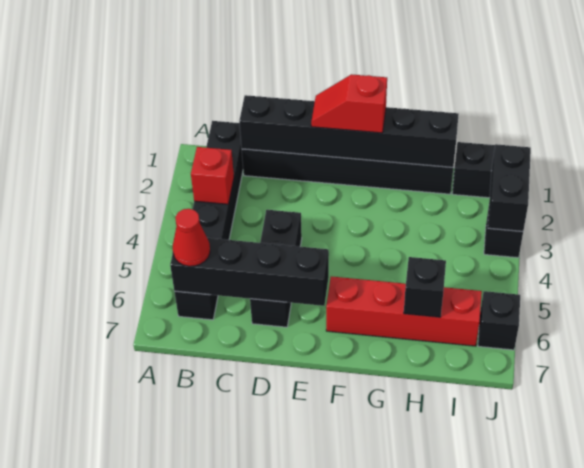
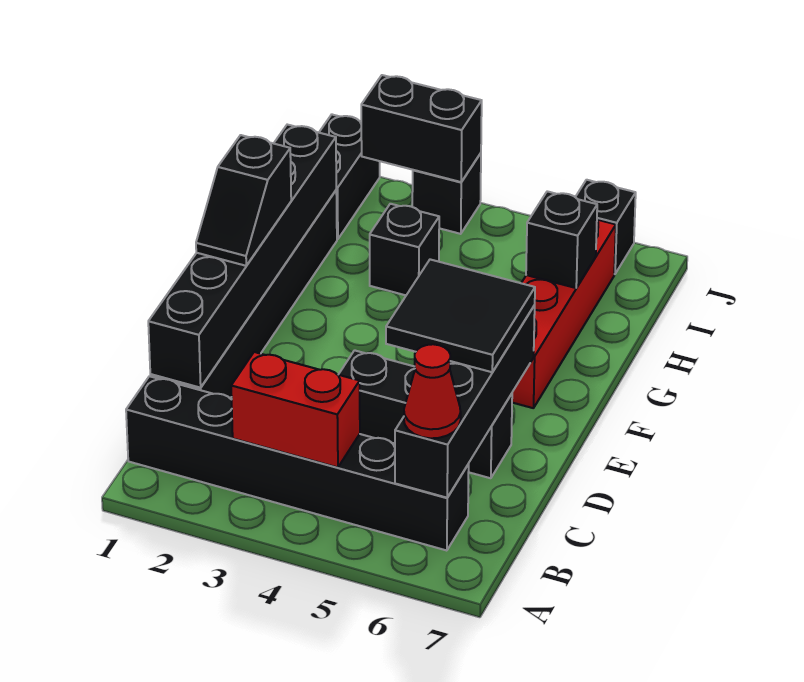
red 1x1 brick [191,147,234,204] -> red 1x2 brick [231,352,360,467]
none -> black 2x2 tile [386,259,535,372]
red 1x2 slope [311,74,387,133] -> black 1x2 slope [196,135,291,266]
none -> black 1x1 brick [370,204,439,295]

